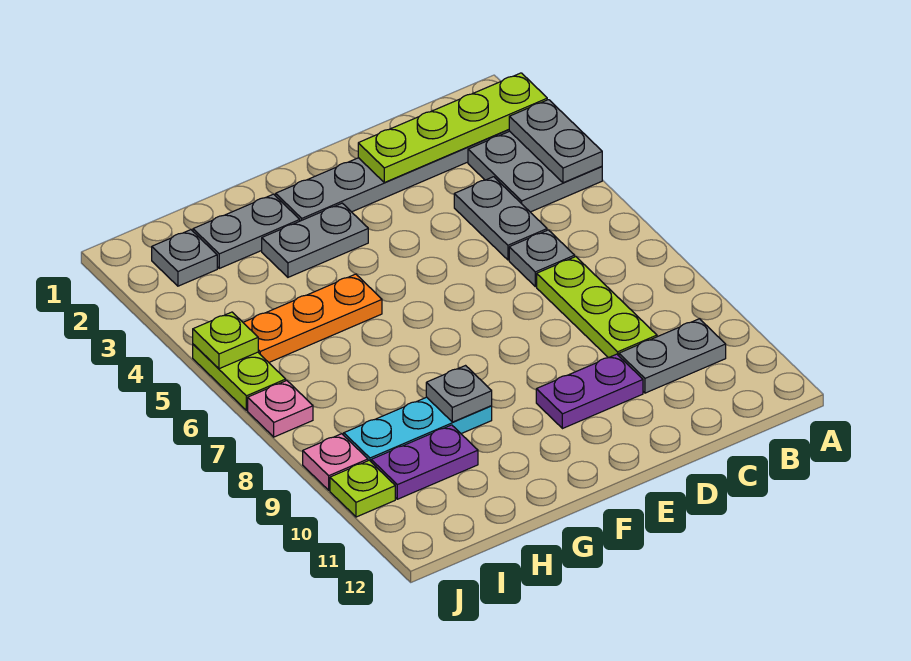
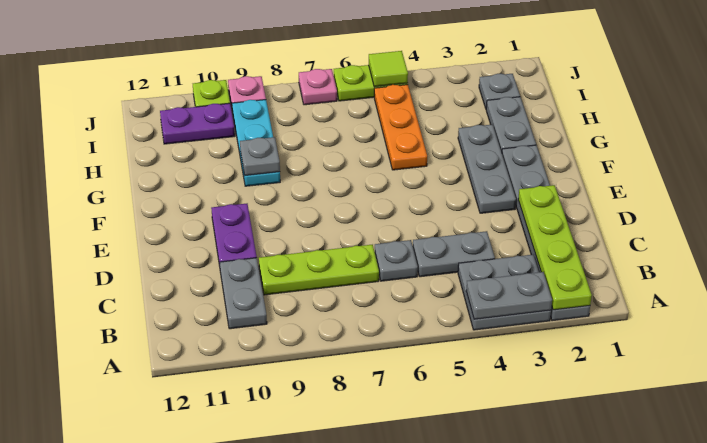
grey 1x2 plate [262,203,368,277] -> grey 1x3 plate [458,125,516,213]
purple 1x2 plate [371,425,478,499] -> purple 1x2 plate turned to [160,103,235,144]
lime 1x1 plate [193,312,258,369] -> lime 1x1 tile [369,51,408,87]

